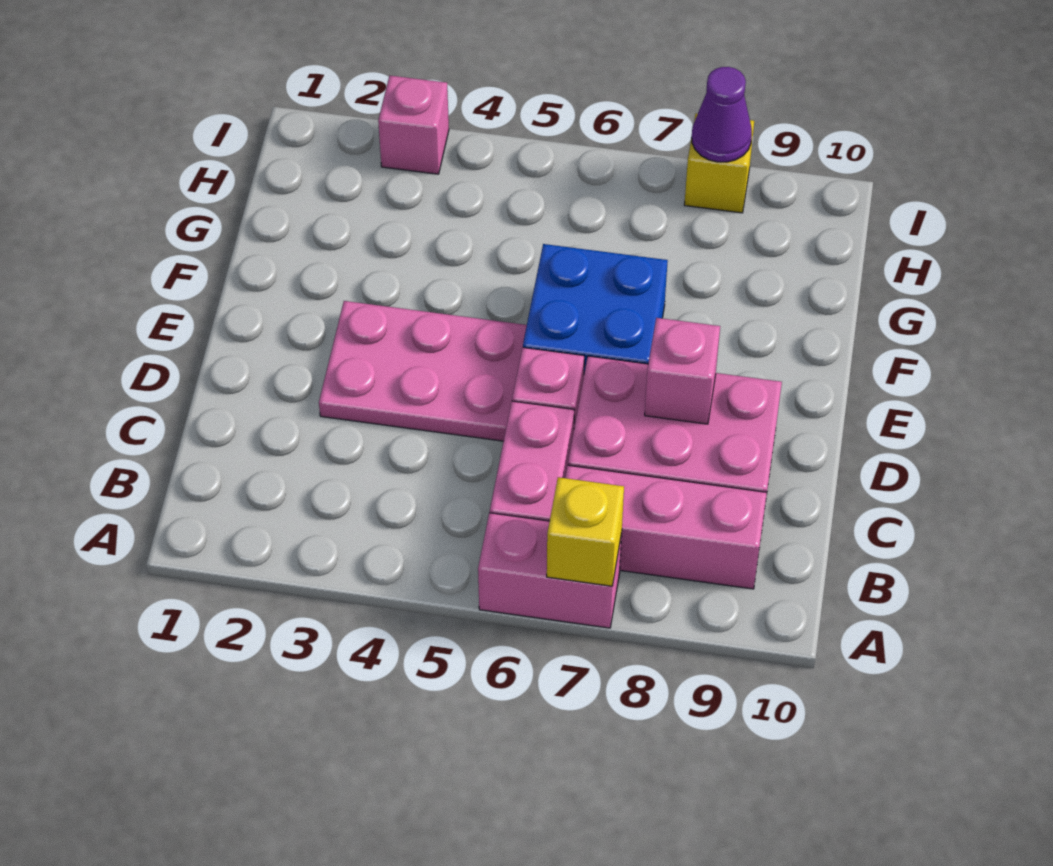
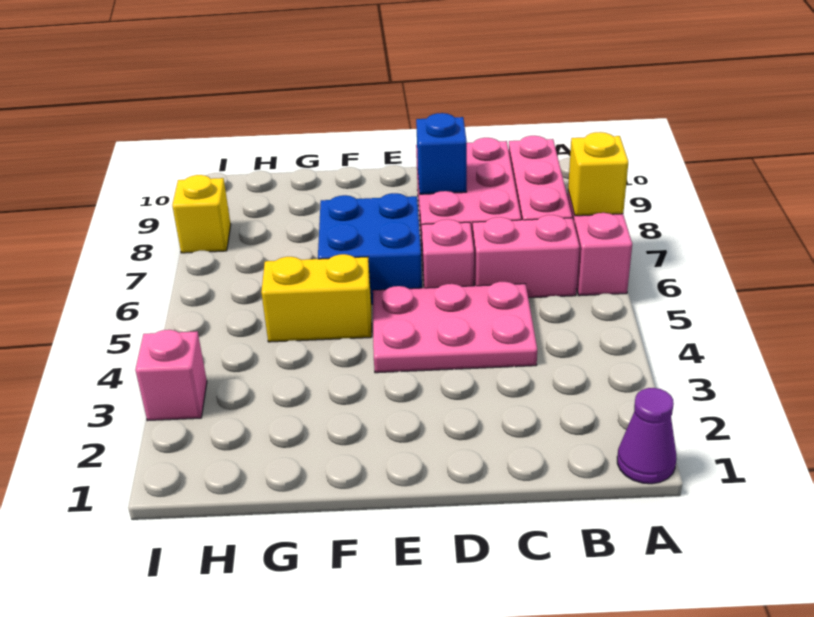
pink 2x3 plate [319,301,527,441] -> pink 2x3 plate turned to [373,282,537,373]
pink 1x1 brick [645,318,720,424] -> blue 1x1 brick [416,113,467,194]
none -> yellow 1x2 brick [261,254,372,342]
purple 1x1 cone [692,67,752,162] -> purple 1x1 cone moved to [617,388,677,484]

